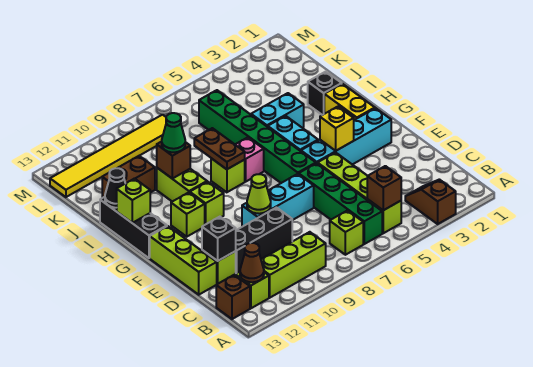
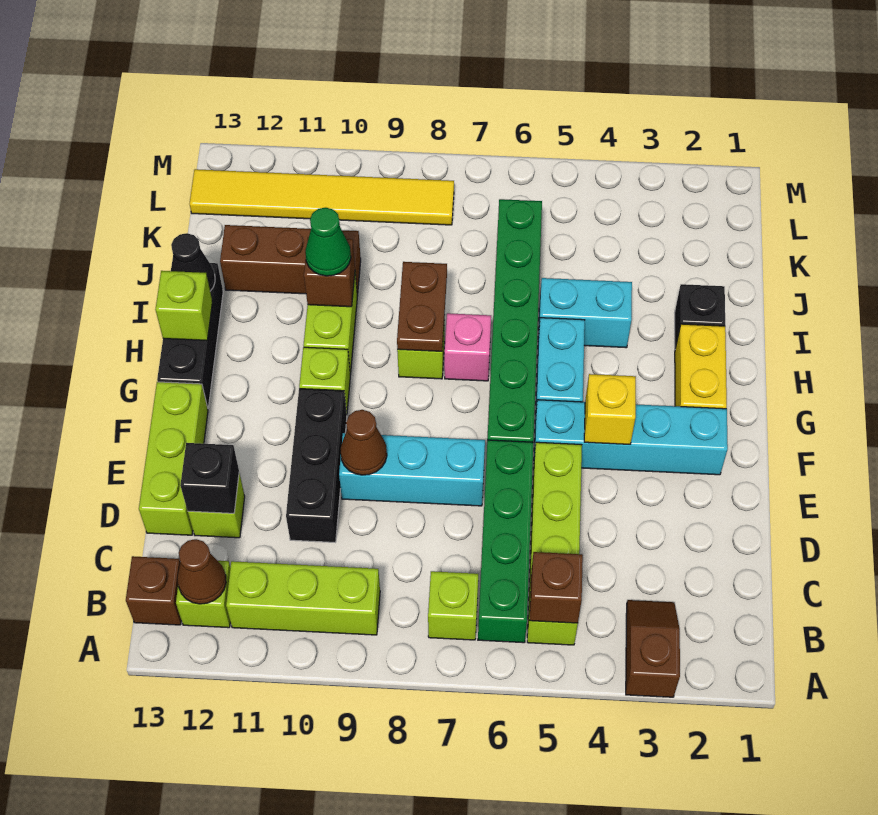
black 1x3 brick [236,208,292,273] -> black 1x3 brick turned to [286,389,347,542]
lime 1x1 cone [247,174,271,214] -> brown 1x1 cone [340,410,387,475]
lime 1x1 brick [171,192,205,237] -> none
brown 1x2 brick [102,156,155,198] -> brown 1x3 brick [220,225,361,295]

